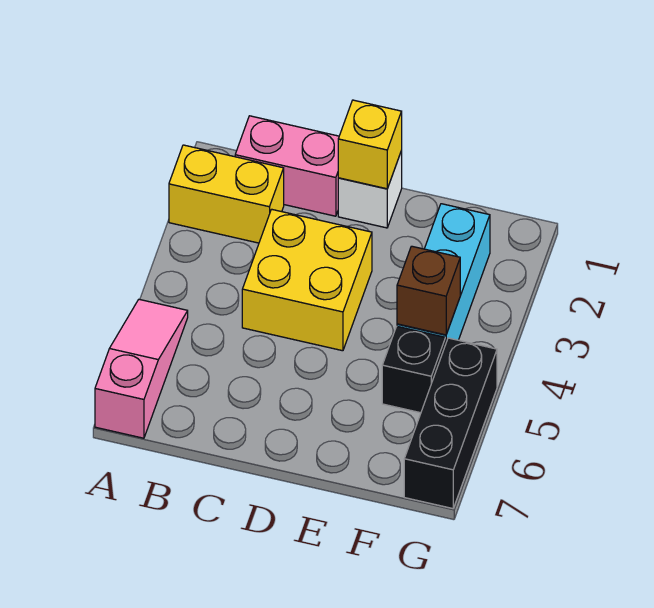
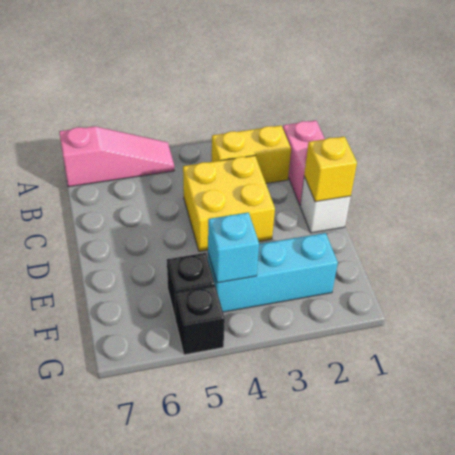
yellow 1x2 brick [169,145,284,243] -> yellow 1x2 brick turned to [212,126,291,183]
brown 1x1 brick [397,246,460,335] -> cyan 1x1 brick [208,212,259,283]
black 1x3 brick [404,338,497,508] -> black 1x1 brick [175,285,225,355]

